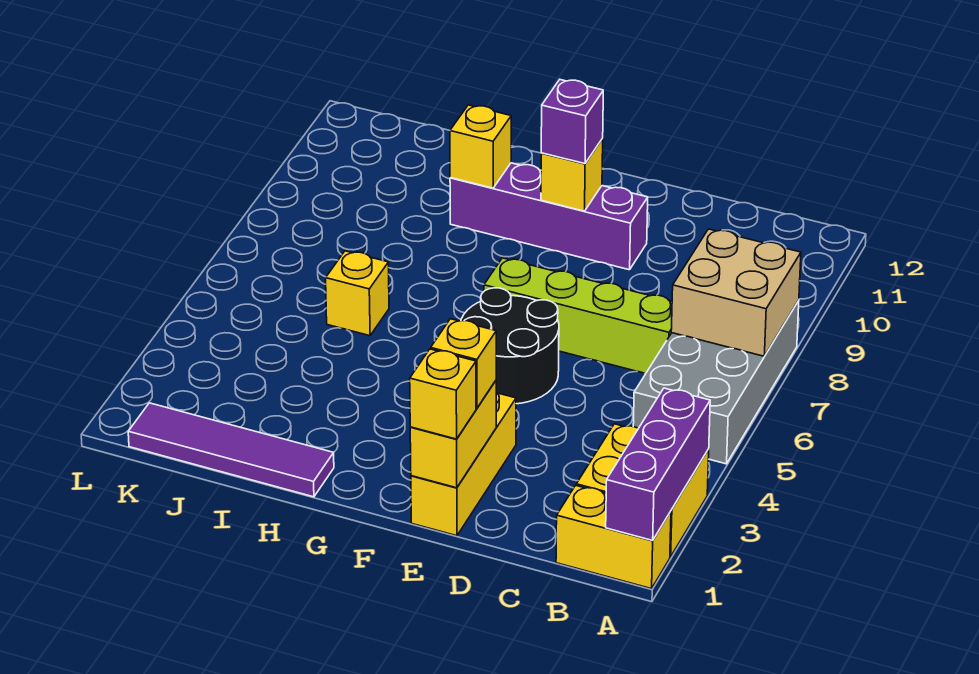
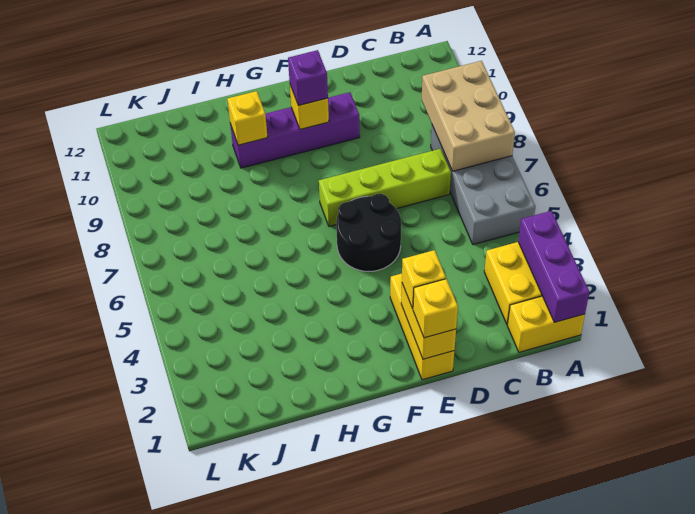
tan 2x2 brick [671,229,801,356] -> tan 2x3 brick [422,61,515,171]
purple 1x4 tile [128,403,334,497] -> none
yellow 1x1 brick [326,251,389,336] -> none

